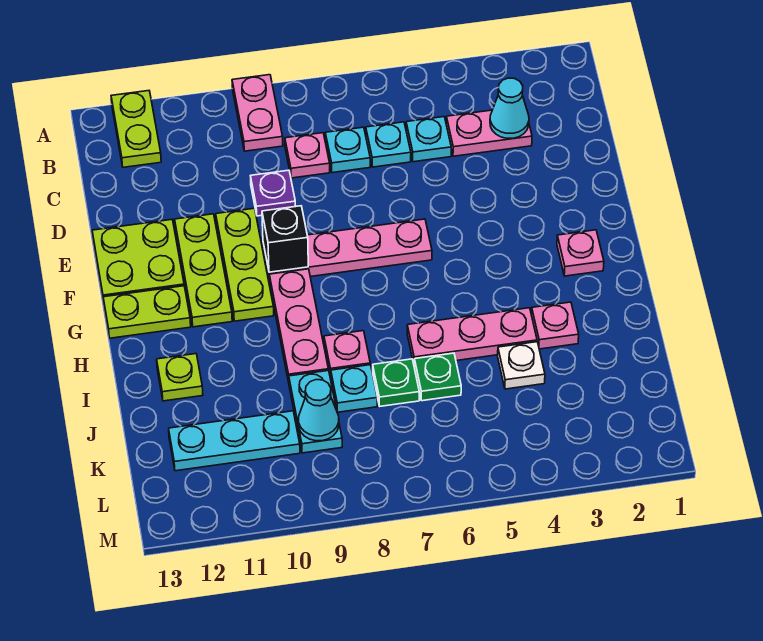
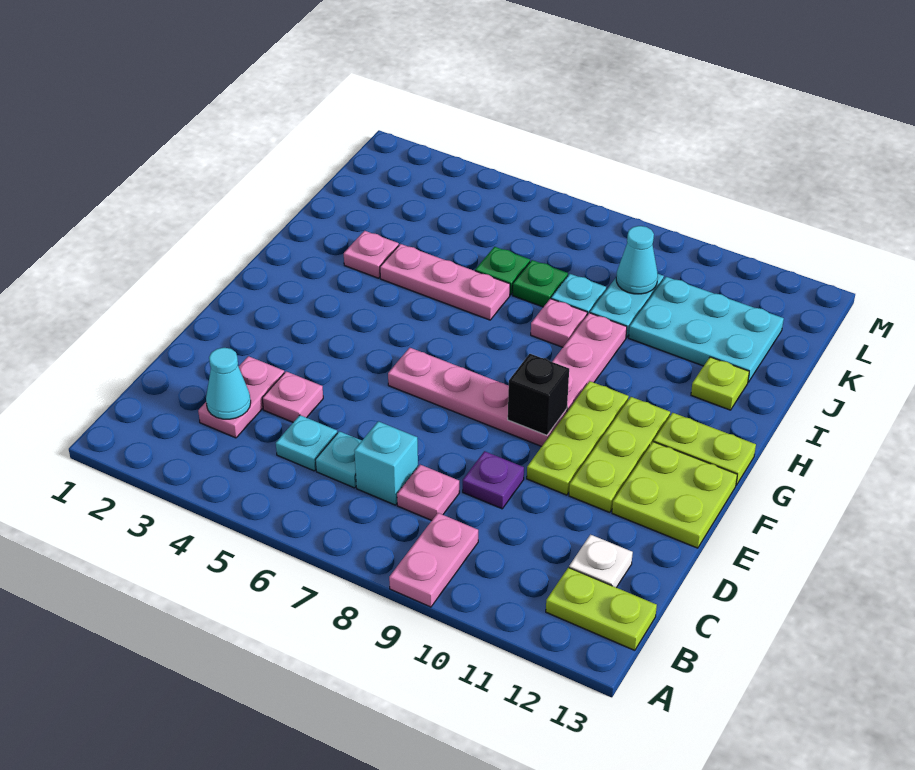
lime 1x2 plate [111,91,161,167] -> lime 1x2 plate turned to [546,568,657,650]
pink 1x2 plate [446,110,532,156] -> pink 1x2 plate turned to [198,356,284,438]
cyan 1x1 plate [325,127,370,173] -> cyan 1x1 brick [354,421,418,505]
pink 1x1 plate [557,230,604,276] -> pink 1x1 plate moved to [262,371,323,422]
white 1x1 plate [498,342,545,389] -> white 1x1 plate moved to [569,535,633,588]
cyan 1x3 plate [169,411,300,471] -> cyan 2x3 plate [629,277,784,382]

